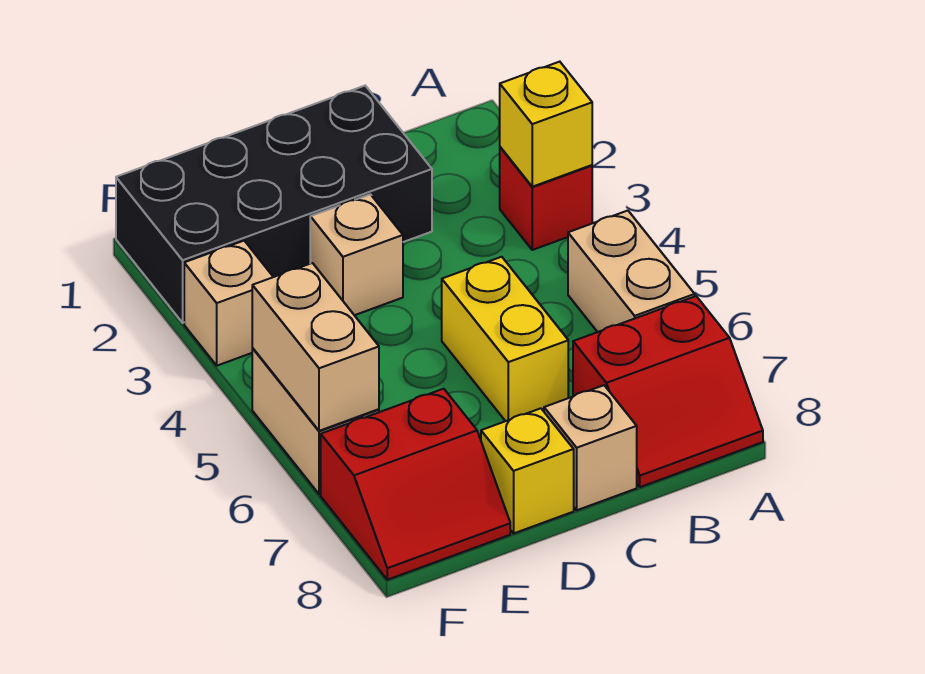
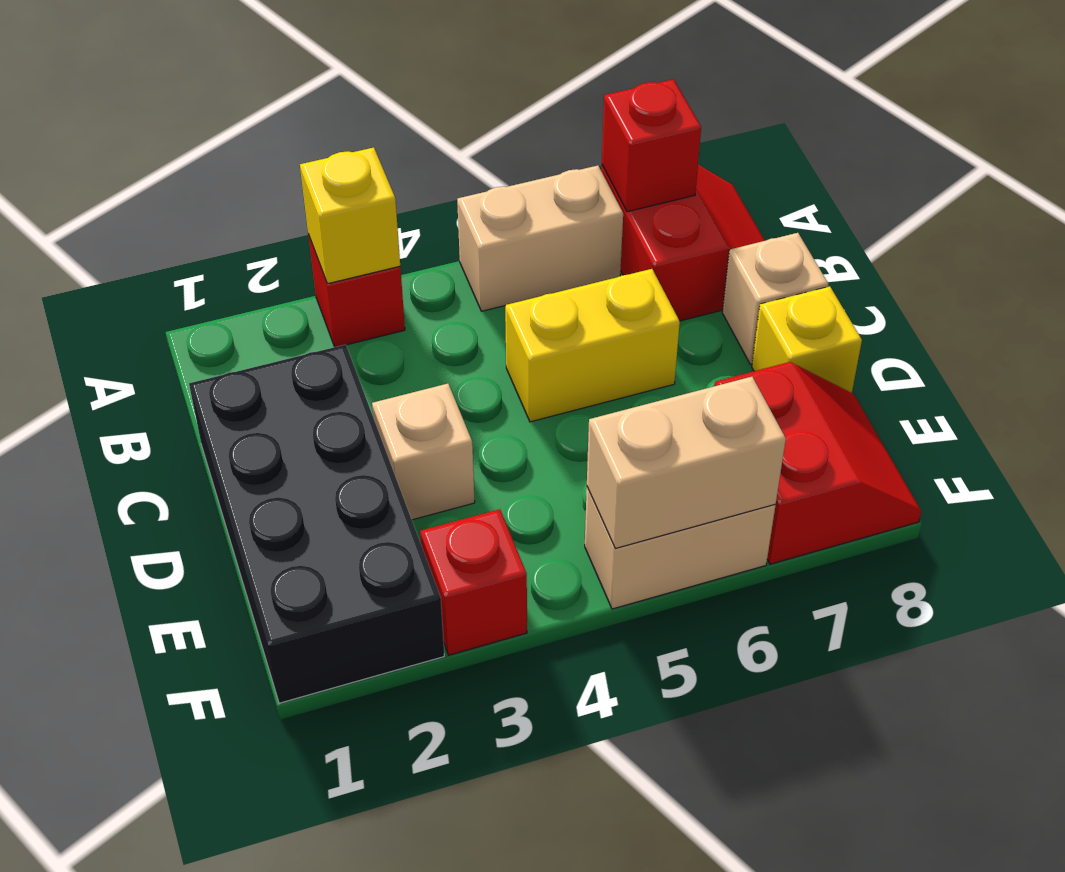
none -> red 1x1 brick [602,79,701,212]
tan 1x1 brick [184,241,273,366] -> red 1x1 brick [420,509,527,655]

